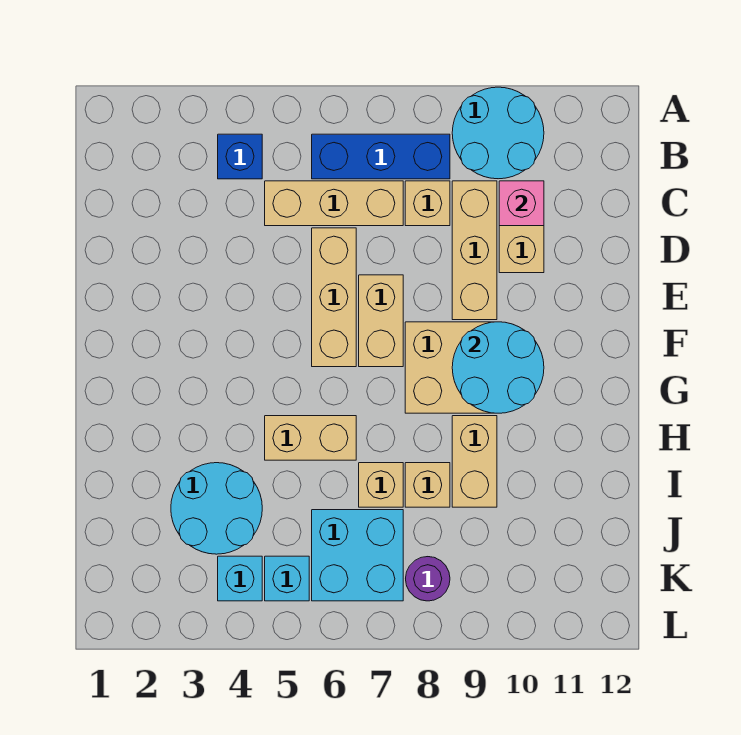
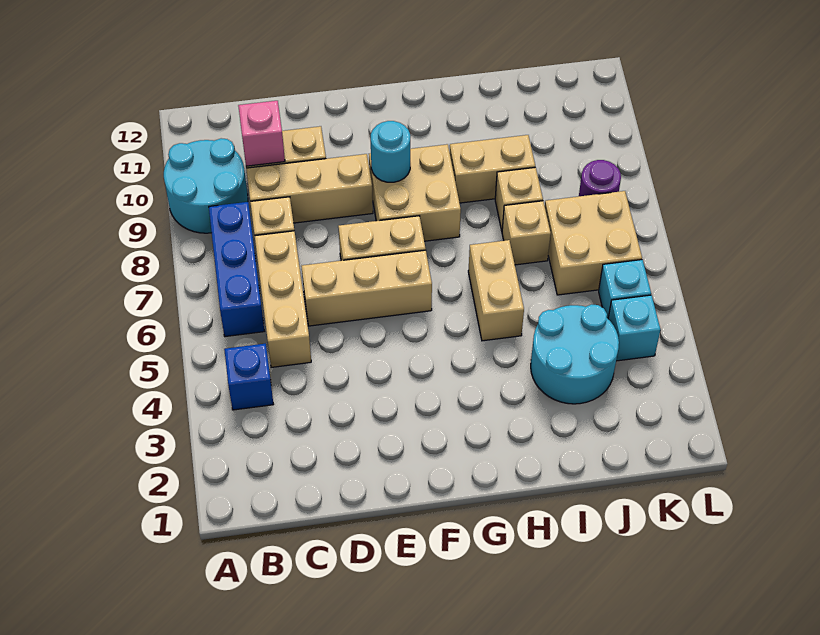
cyan 2x2 round brick [452,322,544,413] -> cyan 1x1 round brick [371,121,410,182]
cyan 2x2 brick [312,510,403,601] -> tan 2x2 brick [545,191,642,295]

